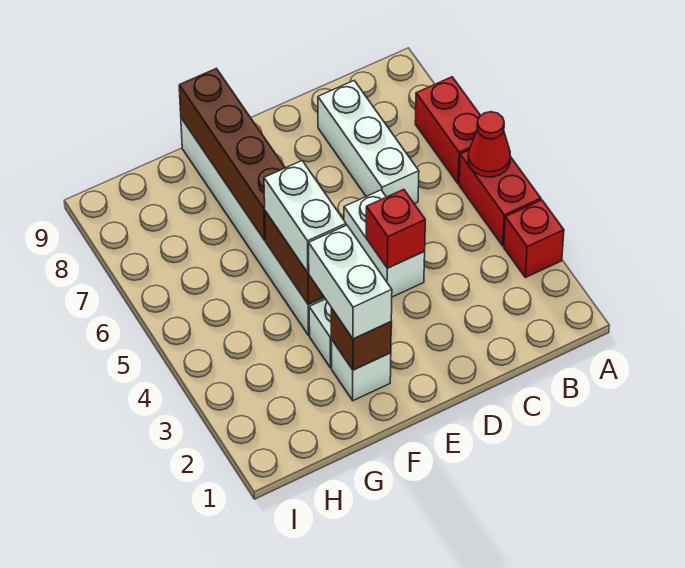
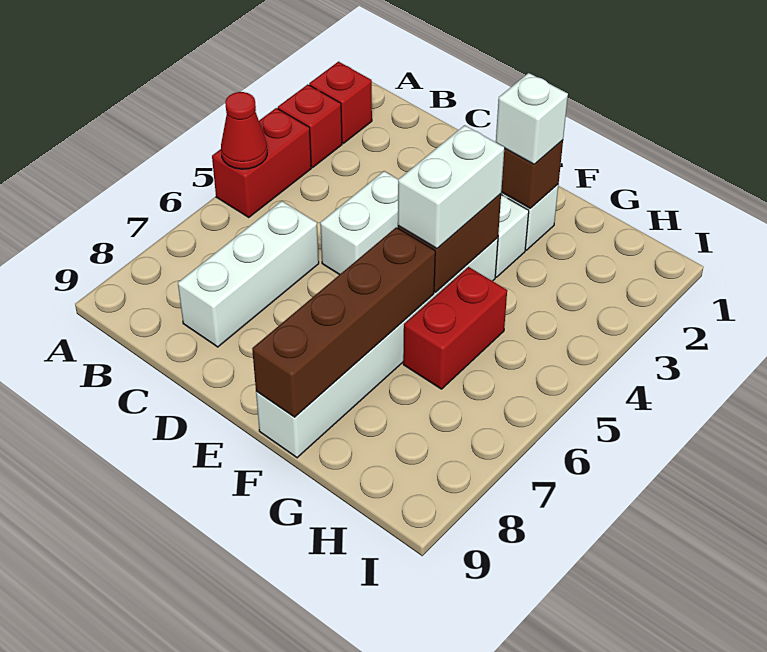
red 1x2 brick [415,77,481,184] -> red 1x2 brick moved to [403,267,507,389]
red 1x1 brick [366,189,425,268] -> red 1x1 brick moved to [309,62,372,143]
white 1x2 brick [309,225,392,339] -> white 1x1 brick [496,73,568,164]

